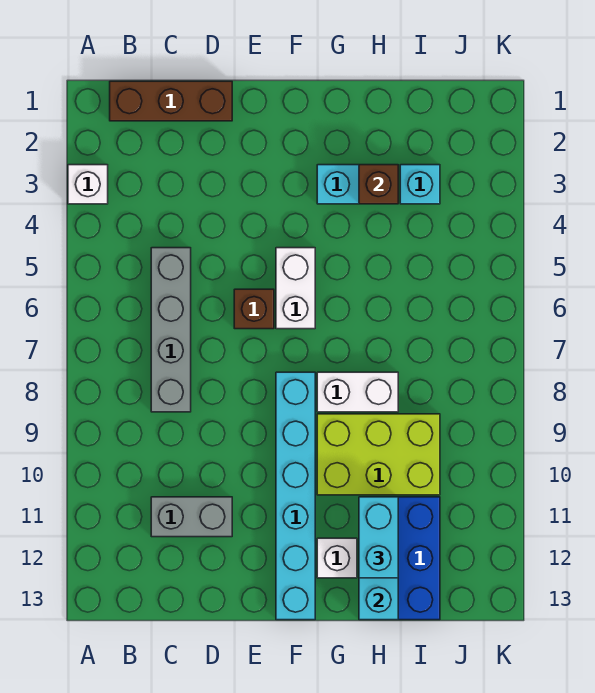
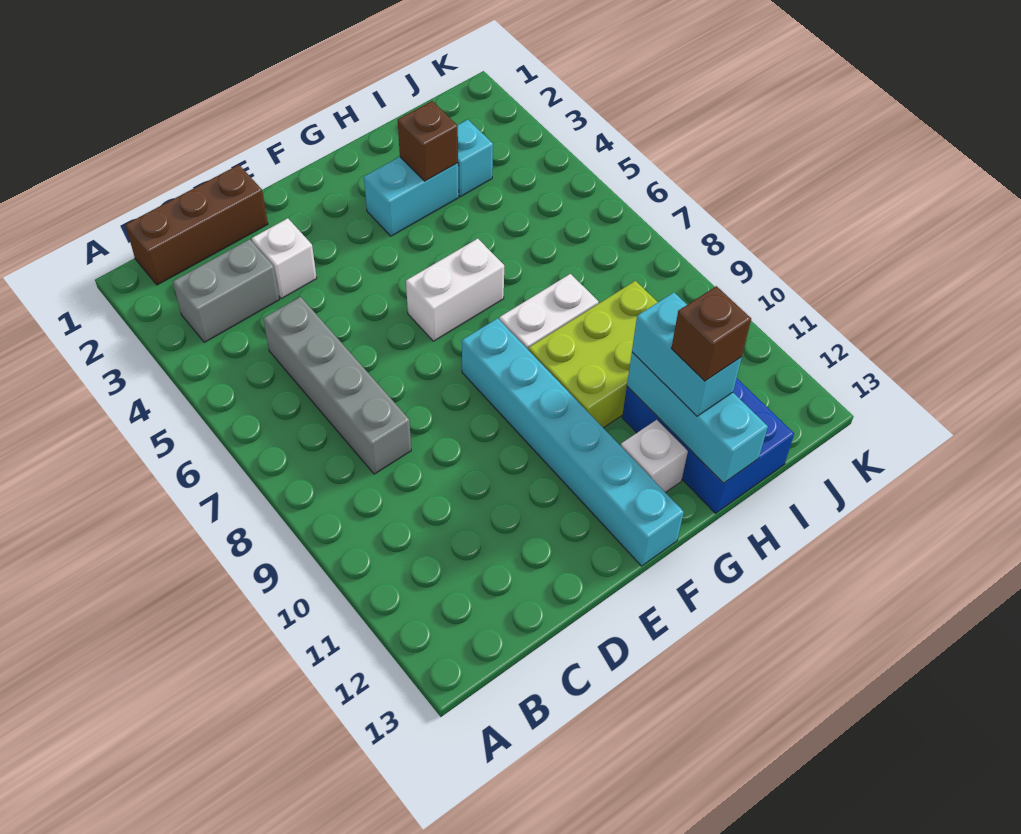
white 1x1 brick [68,165,108,204] -> white 1x1 brick moved to [252,218,317,299]
grey 1x2 brick [151,497,232,537] -> grey 1x2 brick moved to [173,239,279,342]
brown 1x1 brick [234,289,274,329] -> brown 1x1 brick moved to [671,286,751,381]
white 1x2 brick [276,248,315,329] -> white 1x2 brick turned to [406,239,504,341]

